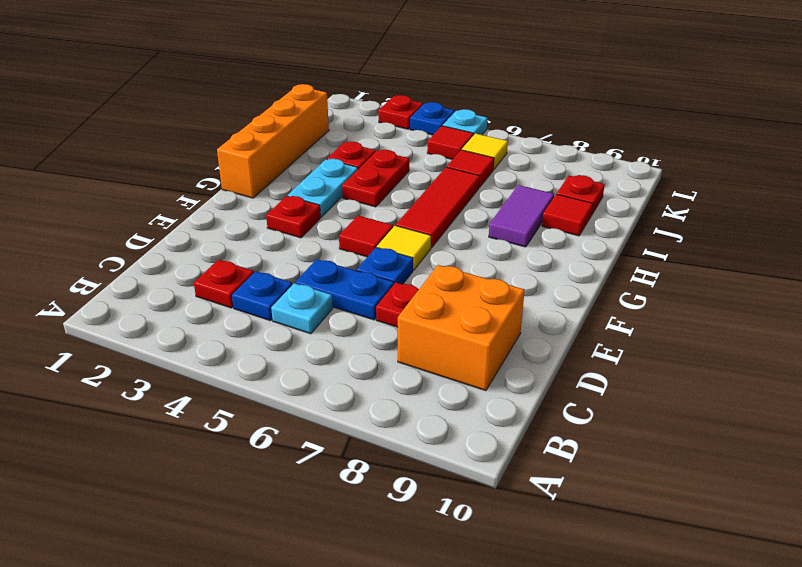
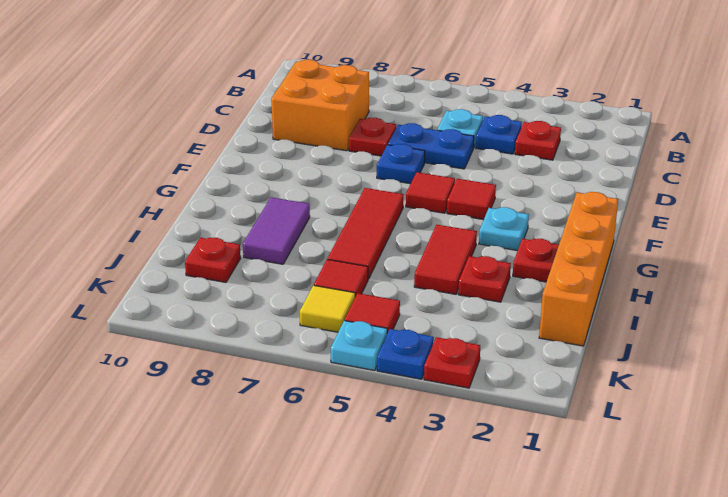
red 1x1 plate [266,196,321,238] -> red 1x1 plate moved to [513,239,559,282]
yellow 1x1 tile [377,226,431,270] -> none
cyan 1x2 plate [288,159,358,217] -> cyan 1x1 plate [479,207,529,251]
red 1x2 plate [342,150,409,207] -> red 1x2 tile [414,225,477,294]
red 1x1 tile [542,194,593,236] -> red 1x1 tile moved to [447,179,496,220]

